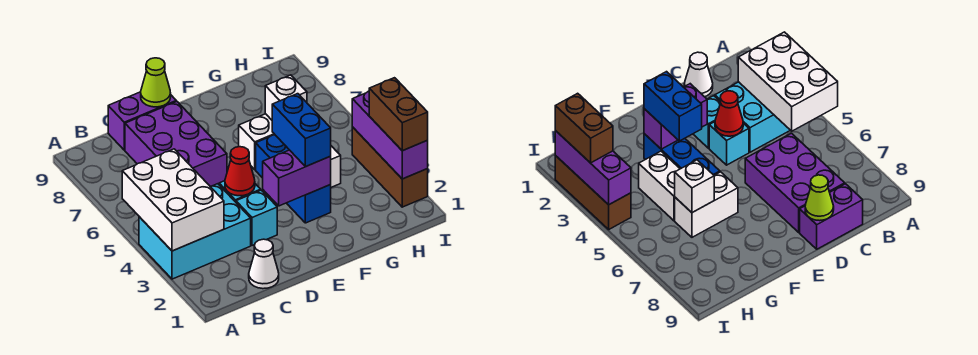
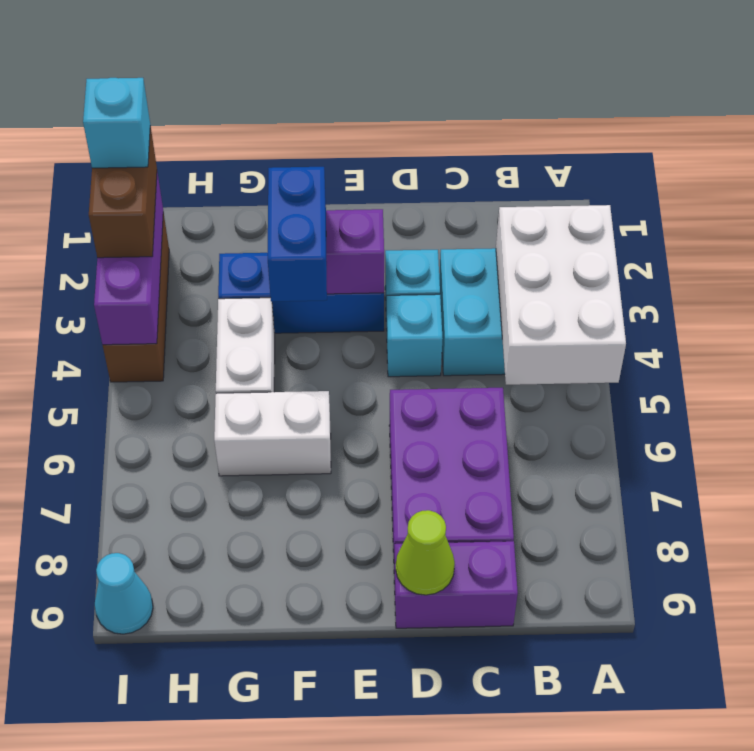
white 1x1 cone [249,239,279,289] -> none
red 1x1 cone [225,147,255,196] -> none
blue 1x3 brick [256,135,331,223] -> blue 1x3 brick turned to [218,253,384,333]
white 1x1 brick [265,75,307,120] -> none
none -> cyan 1x1 brick [83,78,150,168]
none -> cyan 1x1 cone [95,553,153,634]

